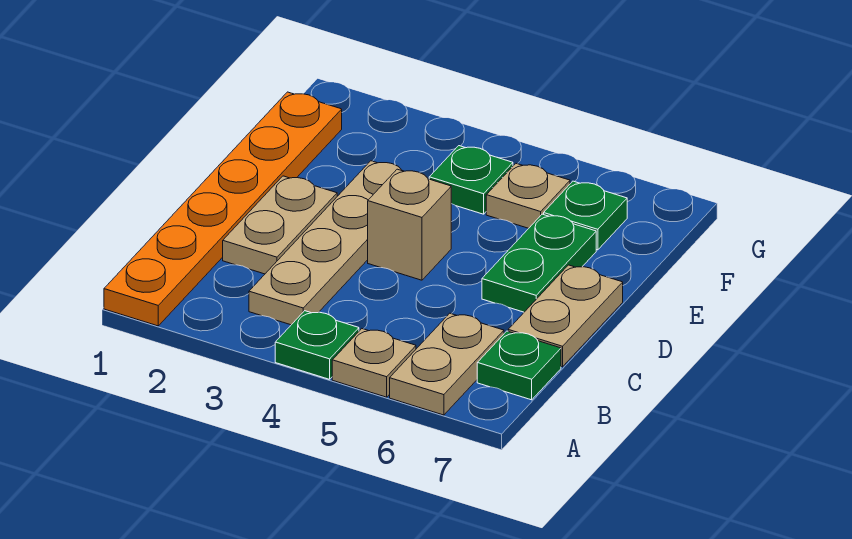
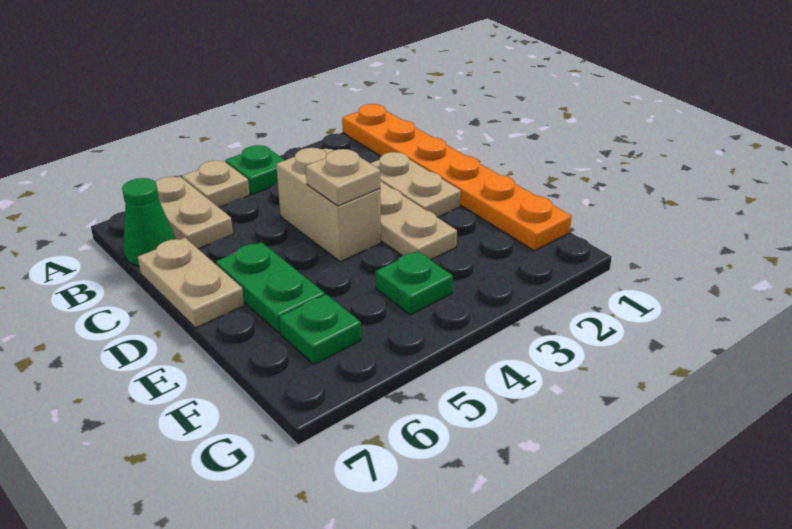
green 1x1 plate [477,331,561,400] -> green 1x1 cone [122,178,175,266]
tan 1x1 brick [368,169,451,280] -> tan 1x2 brick [276,148,381,262]
tan 1x1 plate [486,164,570,228] -> tan 1x1 plate moved to [306,149,380,206]

